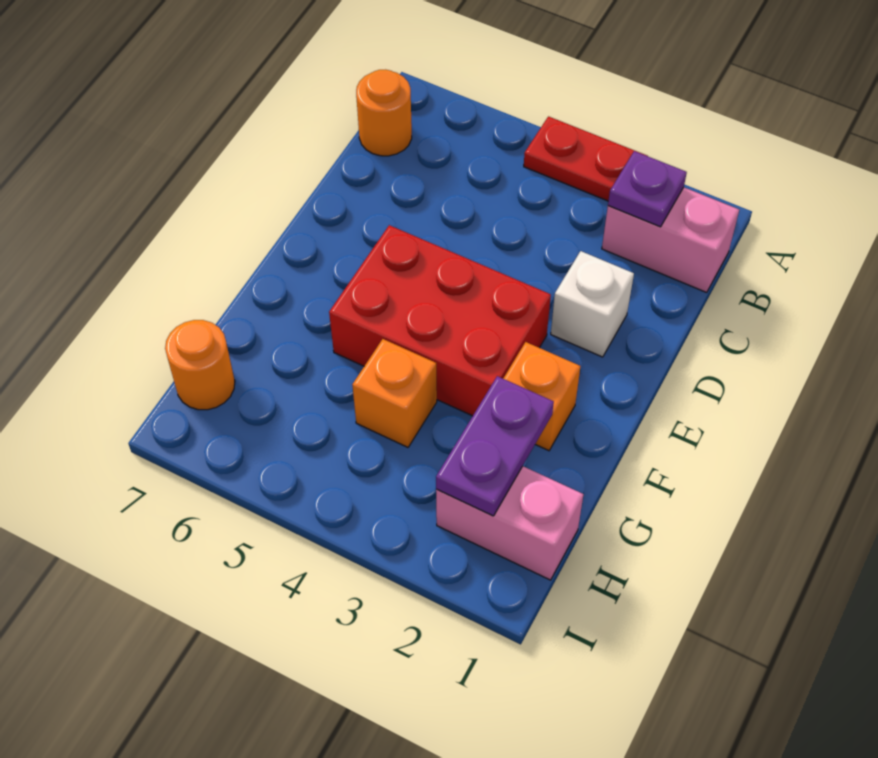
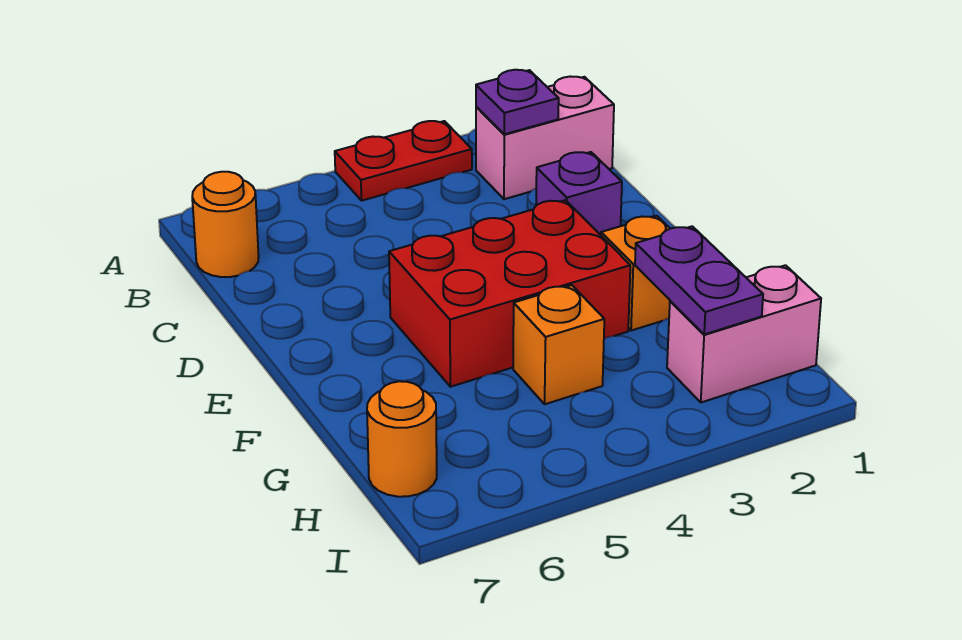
white 1x1 brick [551,251,634,357] -> purple 1x1 brick [536,152,622,235]

